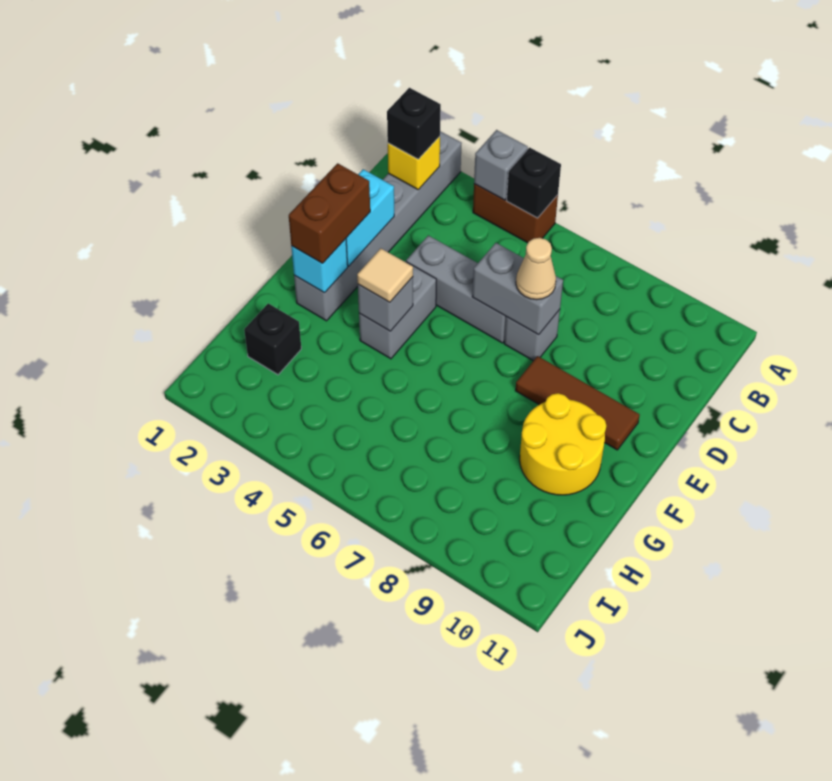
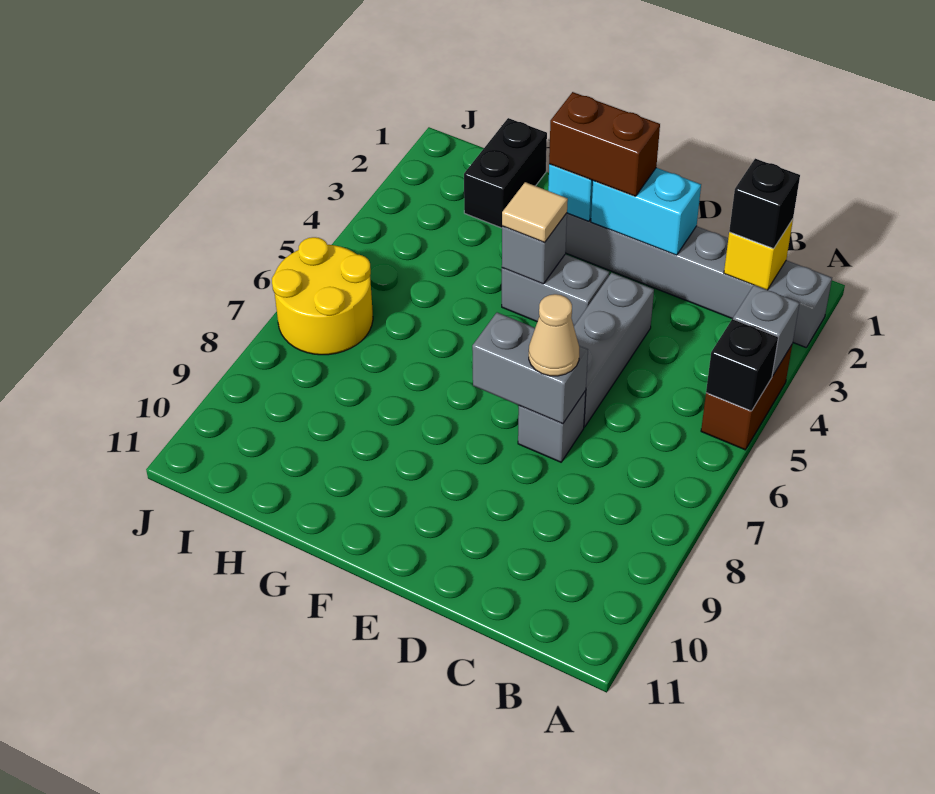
grey 1x2 brick [472,243,563,335] -> grey 1x2 brick turned to [472,312,588,424]
brown 1x3 tile [515,356,640,450] -> none
yellow 2x2 round brick [520,393,606,495] -> yellow 2x2 round brick moved to [272,237,373,355]
black 1x1 brick [244,303,301,375] -> black 1x2 brick [464,118,547,228]

